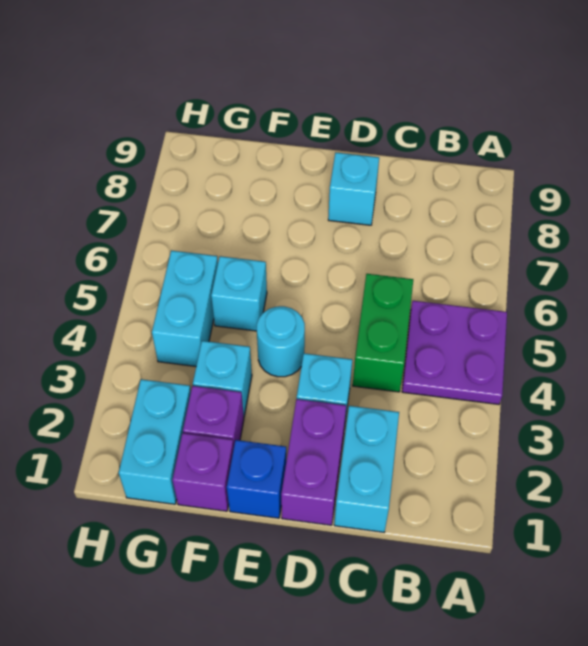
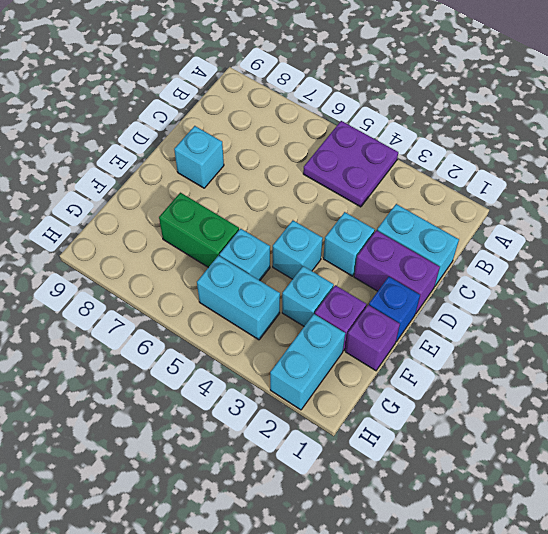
green 1x2 brick [353,274,413,392] -> green 1x2 brick moved to [159,193,239,267]
cyan 1x1 round brick [257,306,305,377] -> cyan 1x1 brick [273,221,323,279]
cyan 1x2 brick [119,379,191,504] -> cyan 1x2 brick turned to [270,314,345,410]

